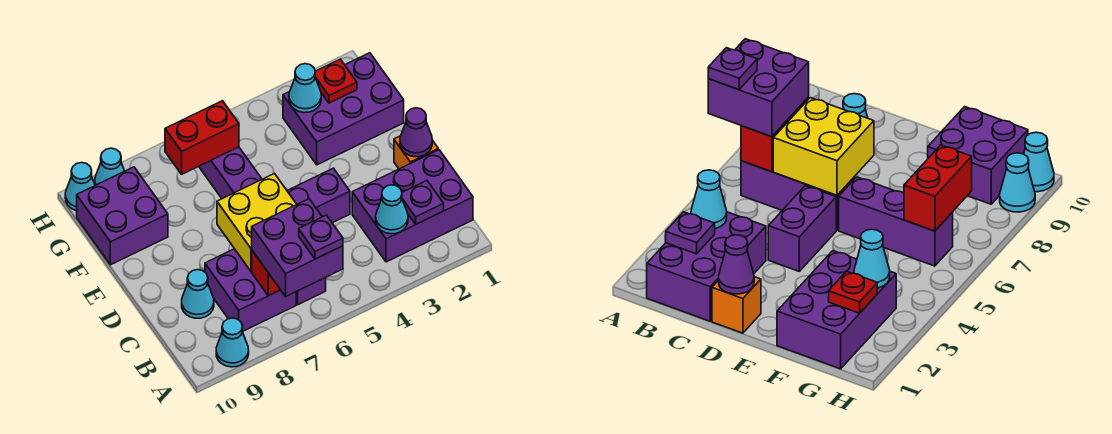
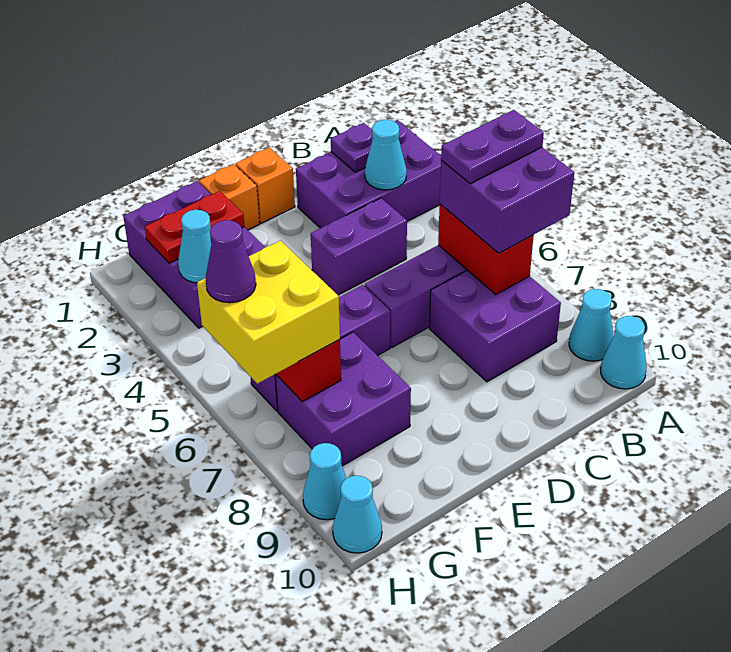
purple 1x1 plate [299,215,343,259] -> purple 1x2 plate [441,110,544,184]
purple 2x3 brick [352,150,473,262] -> purple 2x3 brick turned to [296,120,441,228]
yellow 2x2 brick [217,174,297,271] -> yellow 2x2 brick moved to [197,241,340,384]
cyan 1x1 cone [182,270,214,318] -> cyan 1x1 cone moved to [601,316,647,389]
purple 1x1 cone [400,108,432,157] -> purple 1x1 cone moved to [206,220,256,303]
purple 1x2 brick [287,168,350,223] -> purple 1x2 brick turned to [311,198,407,295]
none -> orange 1x1 brick [199,164,260,230]
purple 2x2 brick [77,167,168,265] -> purple 2x2 brick moved to [275,332,411,466]
red 1x1 plate [315,59,357,103] -> red 1x2 plate [145,191,244,263]

